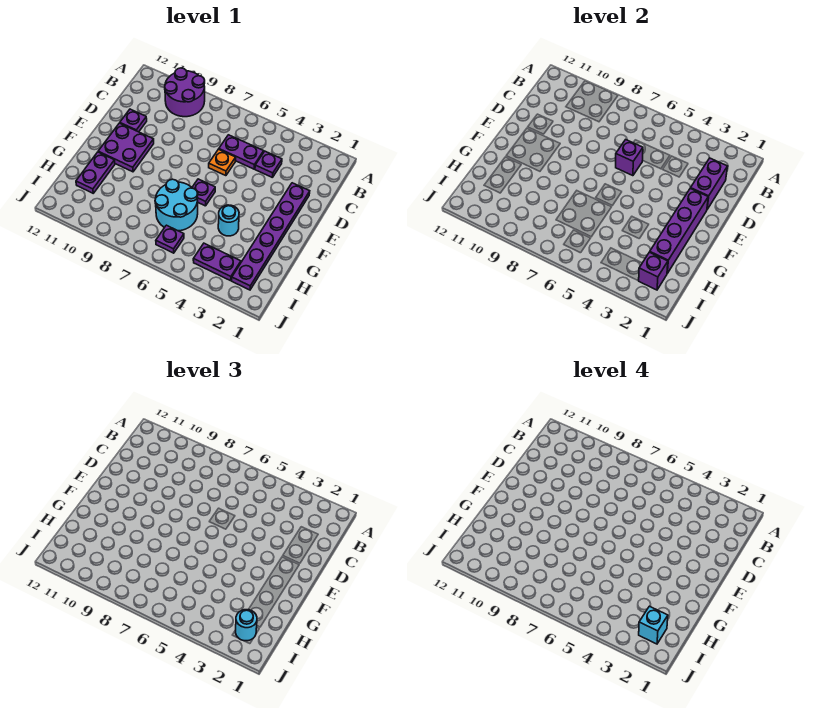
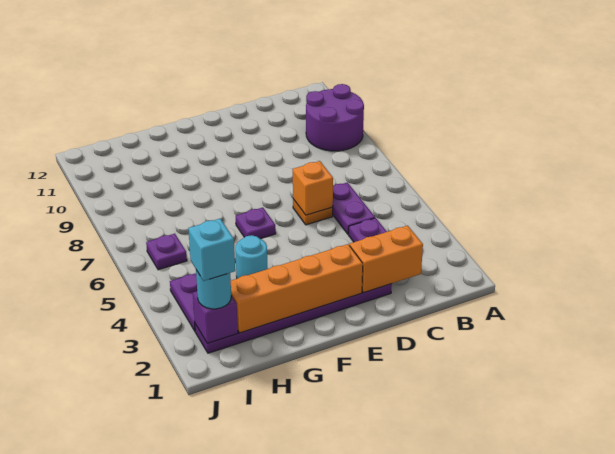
purple 1x2 brick [691,158,727,209] -> orange 1x2 brick [350,226,423,293]
purple 1x1 brick [616,140,643,176] -> orange 1x1 brick [293,161,333,215]
purple 1x1 plate [120,109,147,132] -> none
purple 1x4 brick [650,188,708,273] -> orange 1x4 brick [231,244,363,333]
purple 2x2 plate [98,123,154,172] -> none
cyan 2x2 round brick [155,179,198,231] -> none
purple 1x2 plate [76,152,115,193] -> none

